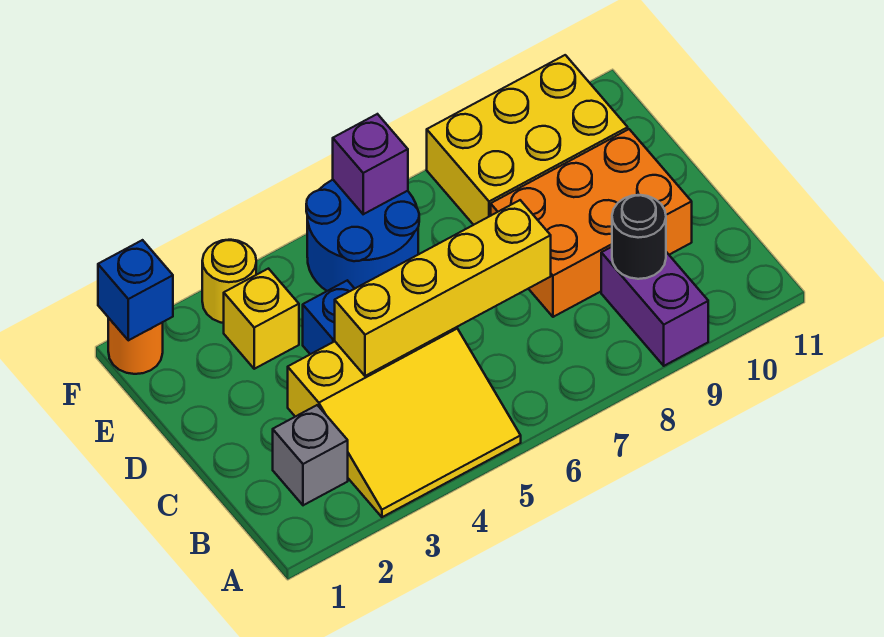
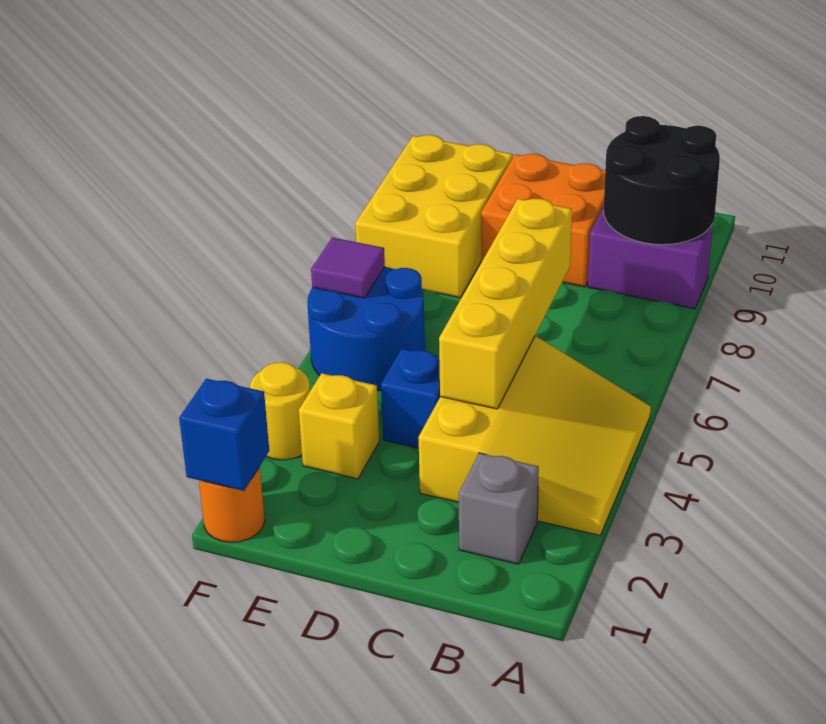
black 1x1 round brick [612,195,666,279] -> black 2x2 round brick [603,116,720,245]
orange 2x3 brick [491,129,692,317] -> orange 2x2 brick [481,154,605,287]
purple 1x1 brick [333,114,408,214] -> purple 1x1 tile [311,237,385,298]

